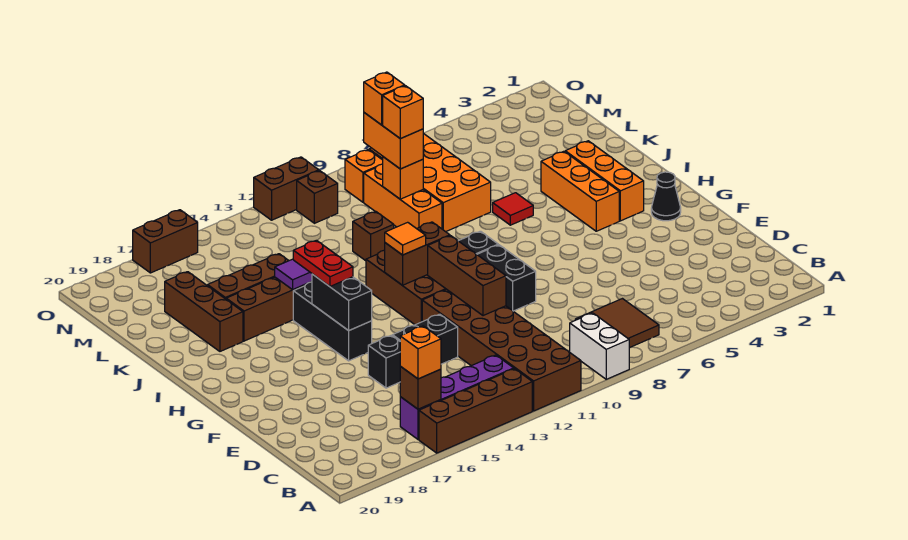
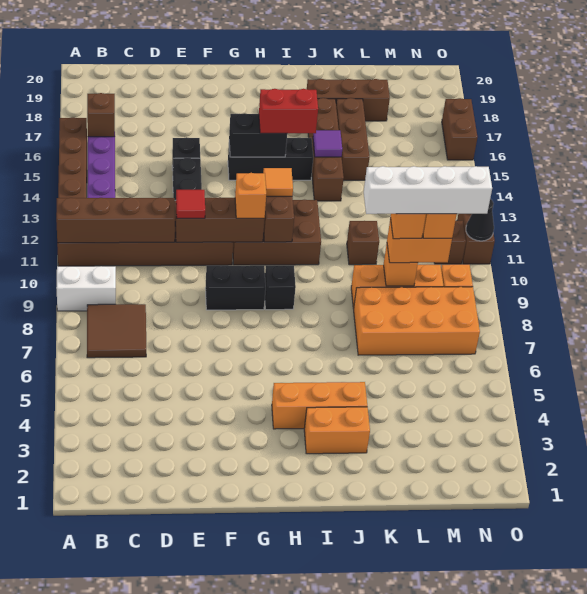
none -> brown 1x4 brick [56,197,175,243]
orange 1x1 brick [400,326,441,379] -> orange 1x1 brick moved to [235,173,266,218]
black 1x1 cone [651,172,681,221] -> black 1x1 cone moved to [466,199,494,241]
orange 1x3 brick [565,141,644,221] -> orange 1x2 brick [304,407,370,454]
red 1x2 plate [293,240,353,286] -> red 1x2 brick [259,89,318,133]
red 1x1 tile [493,193,533,225] -> red 1x1 tile moved to [176,190,205,218]
none -> white 1x4 brick [364,166,492,214]

